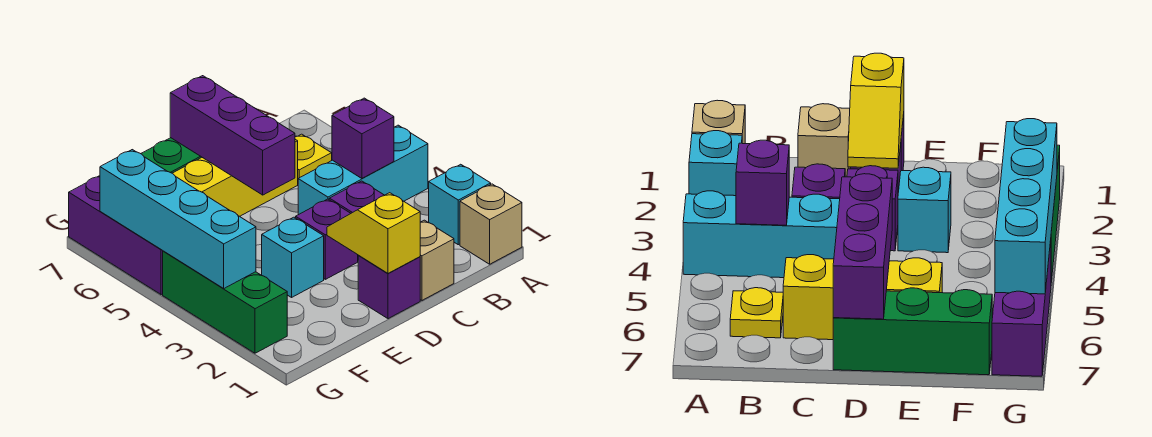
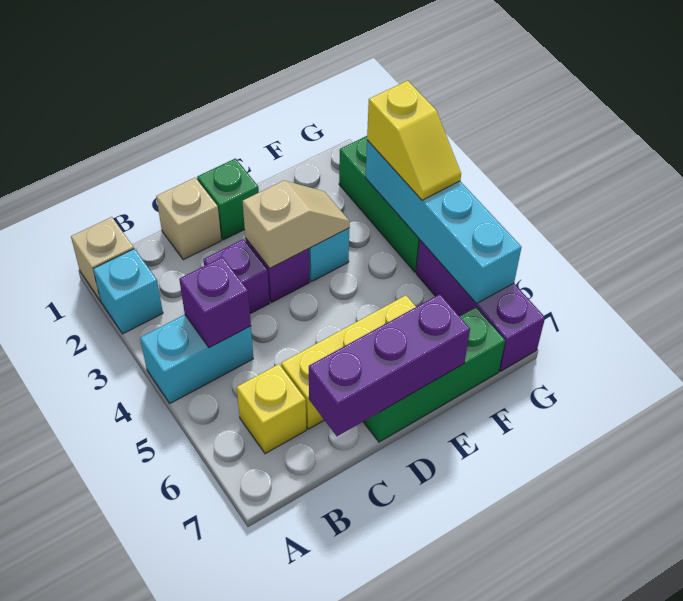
cyan 1x3 brick [298,125,428,215] -> cyan 1x2 brick [140,315,254,403]
yellow 1x1 plate [295,134,332,179] -> yellow 1x1 brick [237,364,306,454]
purple 1x1 brick [358,256,420,319] -> green 1x1 brick [197,158,259,240]
yellow 1x2 slope [327,193,420,273] -> yellow 1x2 slope moved to [367,81,461,200]
none -> tan 1x2 slope [243,180,350,268]
purple 1x3 brick [170,76,295,195] -> purple 1x3 brick turned to [309,294,470,436]

